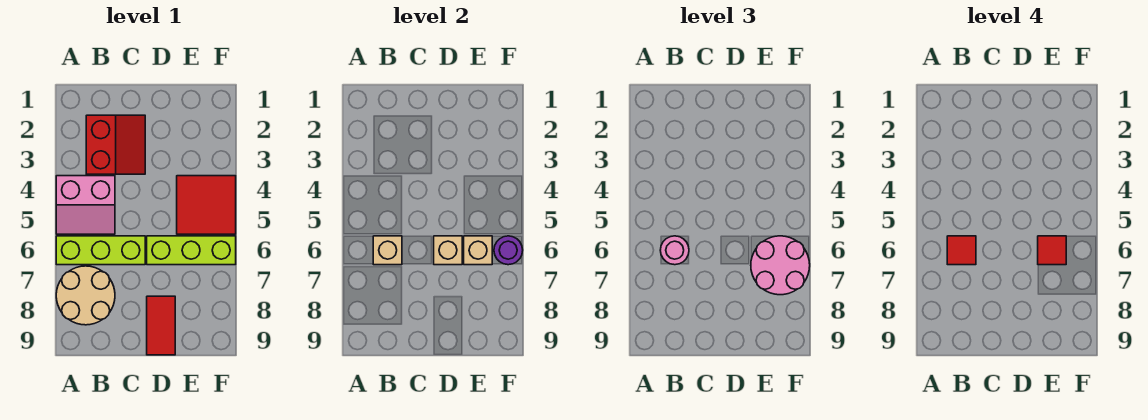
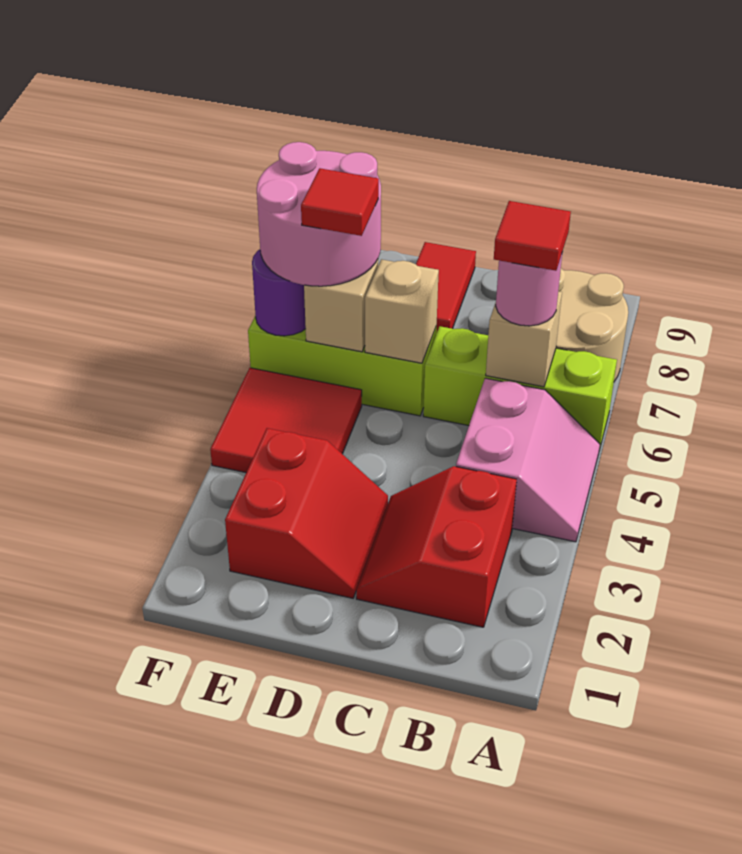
pink 2x2 slope [56,176,115,234] -> pink 2x2 slope turned to [456,378,600,542]
none -> red 2x2 slope [225,428,388,598]

